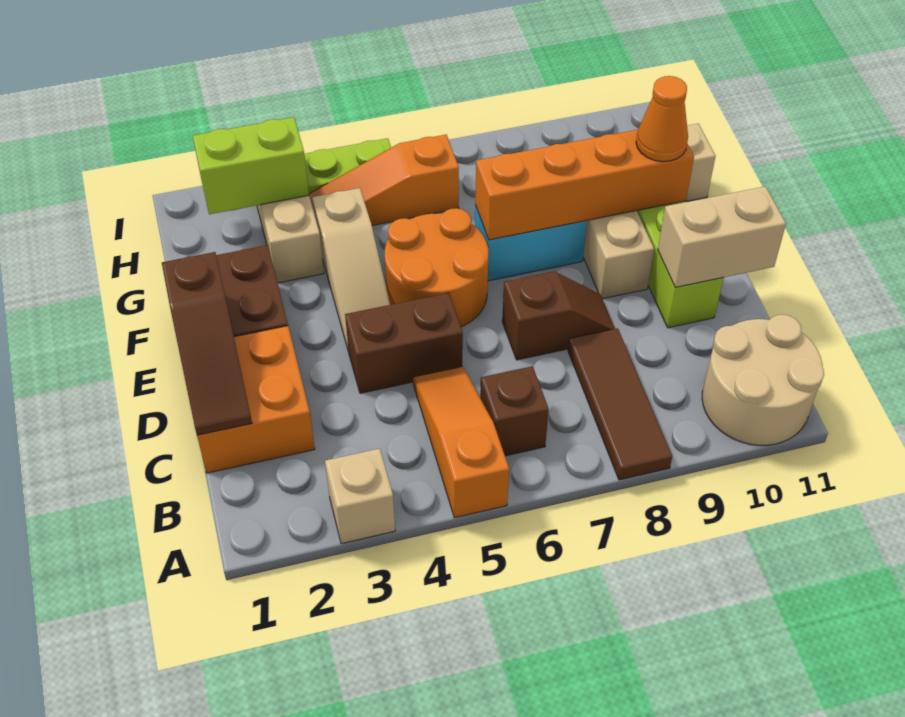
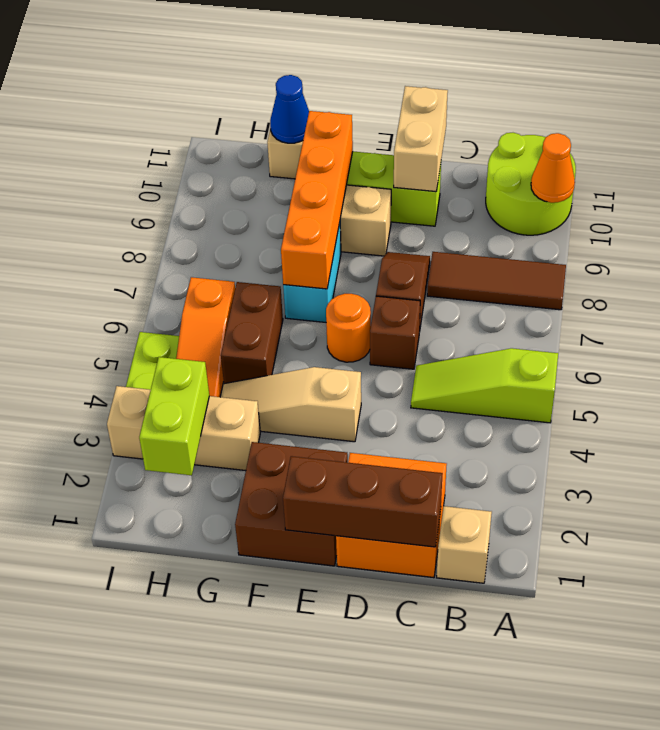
tan 1x1 brick [325,448,395,544] -> tan 1x1 brick moved to [437,506,492,583]
orange 1x3 slope [413,367,509,518] -> lime 1x3 slope [411,348,558,423]
tan 2x2 round brick [702,315,824,445] -> lime 2x2 round brick [486,133,576,235]
brown 1x1 brick [480,366,549,456] -> brown 1x1 brick moved to [370,296,420,369]
brown 1x3 slope [162,252,252,435] -> brown 1x3 brick [283,456,443,547]
brown 1x2 brick [345,293,463,393] -> brown 1x2 brick moved to [221,282,283,384]
tan 1x3 slope [312,188,390,351] -> tan 1x3 slope turned to [221,367,361,442]
orange 2x2 round brick [385,208,488,327] -> orange 1x1 round brick [326,294,371,362]
orange 1x1 cone [636,76,688,162] -> orange 1x1 cone moved to [531,133,575,203]
none -> blue 1x1 cone [270,75,309,143]

